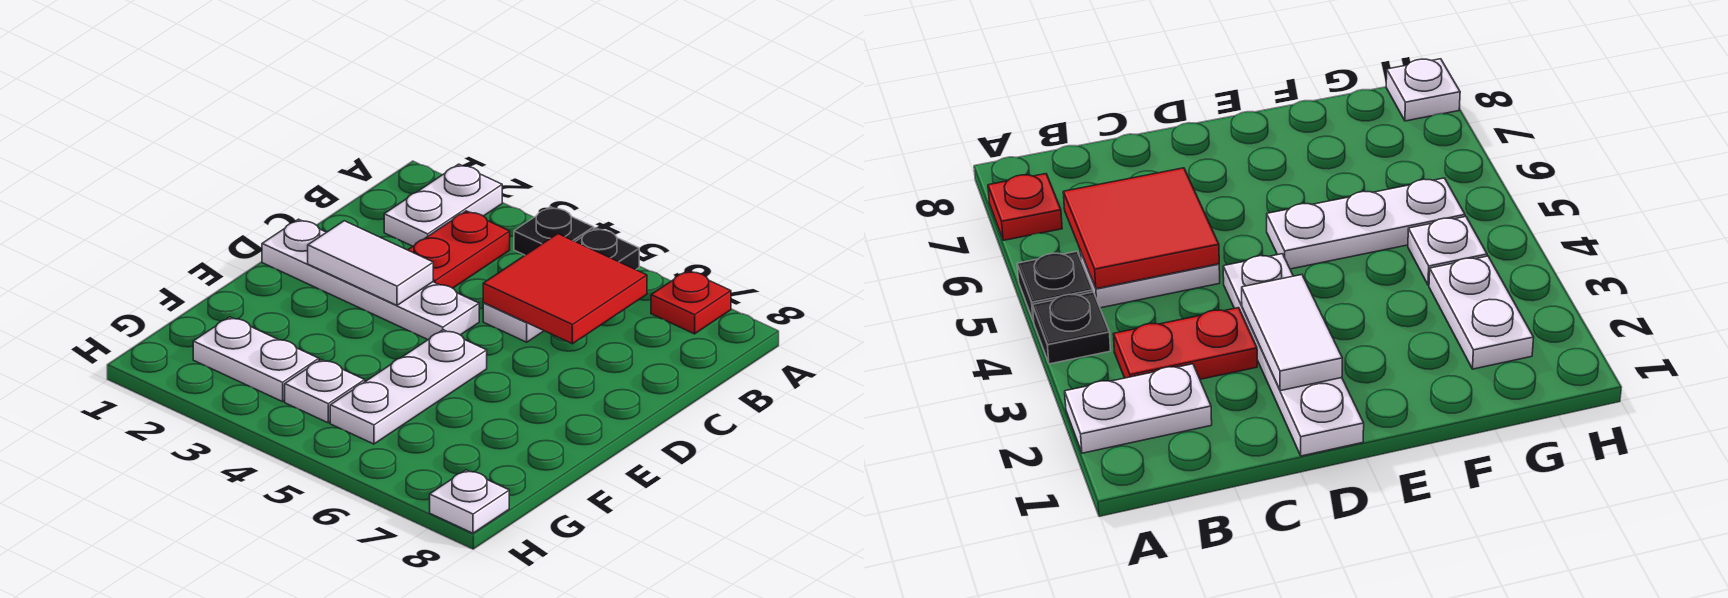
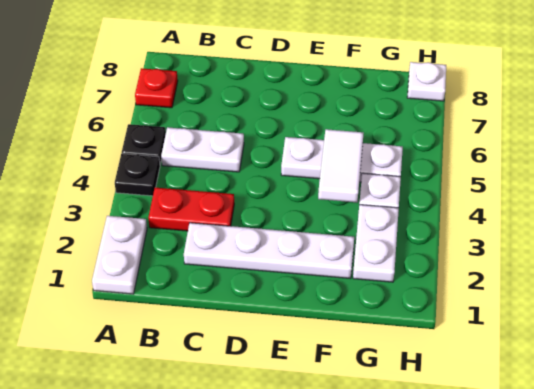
white 1x2 plate [384,164,502,246] -> white 1x2 plate turned to [92,216,147,294]
red 2x2 tile [483,234,647,344] -> none
white 1x4 plate [262,219,479,340] -> white 1x4 plate turned to [184,223,354,279]
white 1x2 tile [308,221,433,305] -> white 1x2 tile moved to [318,129,364,202]

